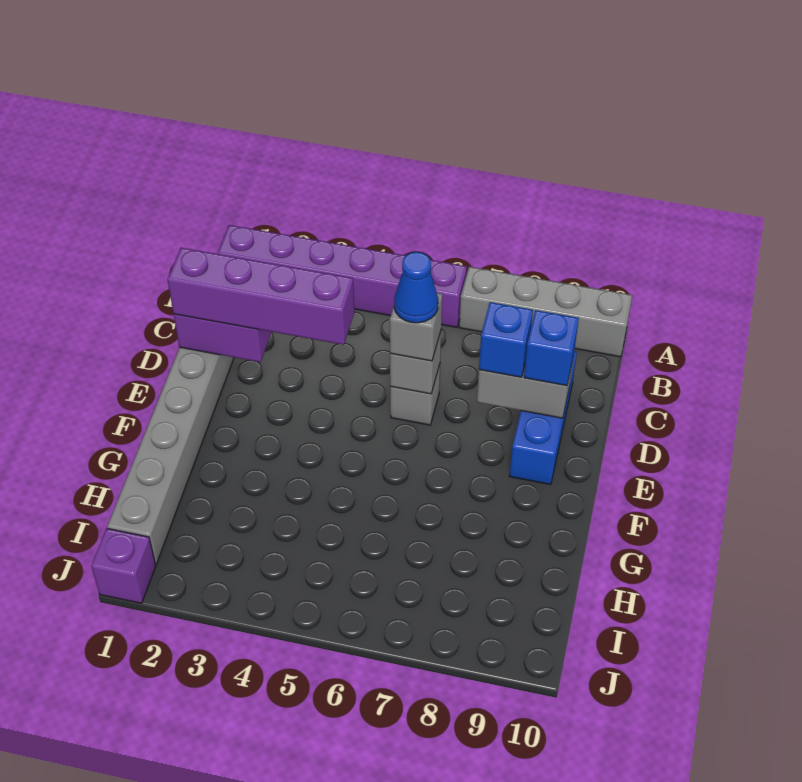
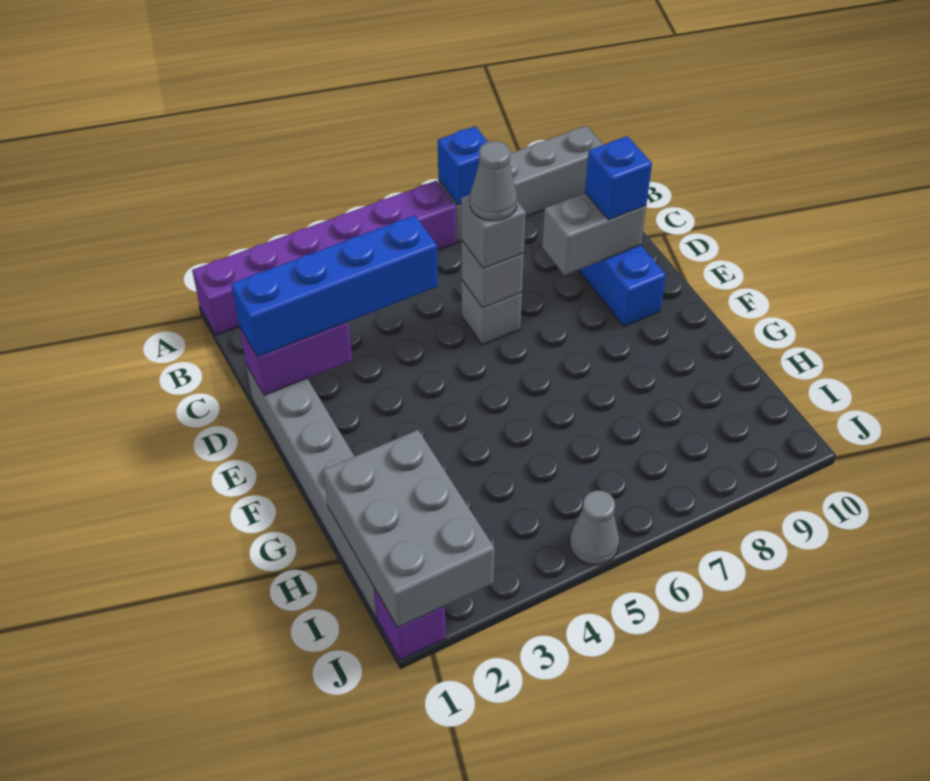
purple 1x4 brick [167,248,354,345] -> blue 1x4 brick [231,215,438,357]
blue 1x1 cone [394,252,438,323] -> grey 1x1 cone [470,141,517,221]
blue 1x1 brick [479,302,533,377] -> blue 1x1 brick moved to [438,126,488,205]
none -> grey 2x3 brick [323,430,495,628]
none -> grey 1x1 cone [570,491,619,565]

